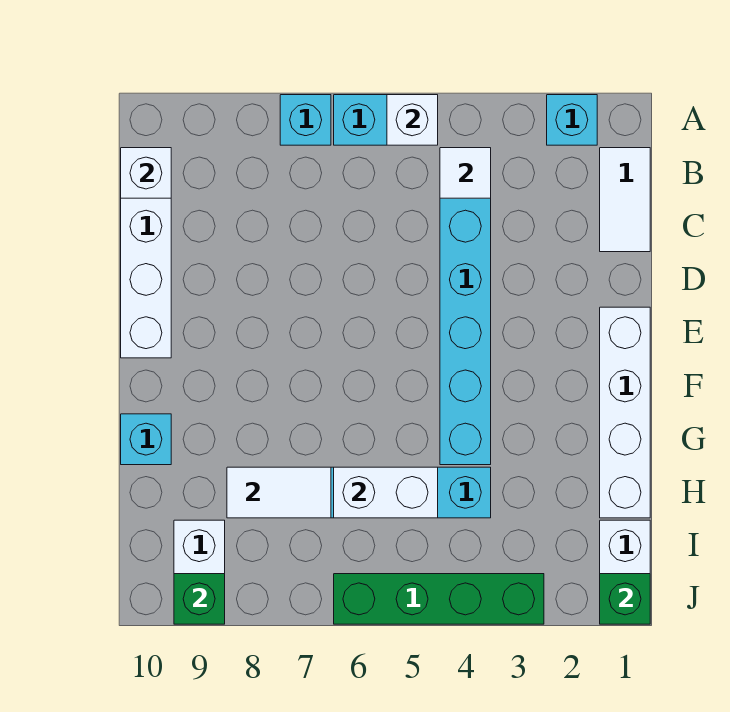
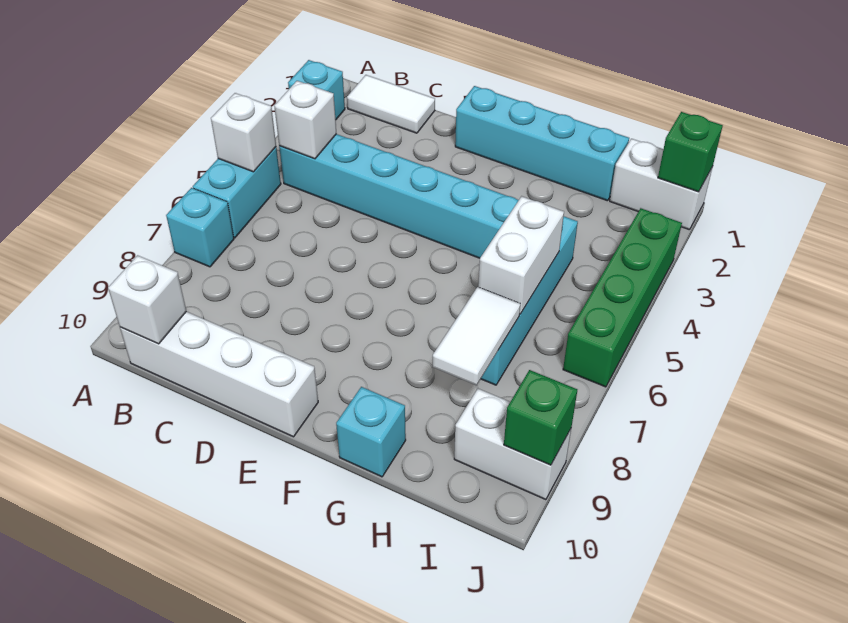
white 1x1 tile [440,148,491,198] -> white 1x1 brick [274,81,336,159]
white 1x4 brick [600,307,650,518] -> cyan 1x4 brick [455,86,629,201]

